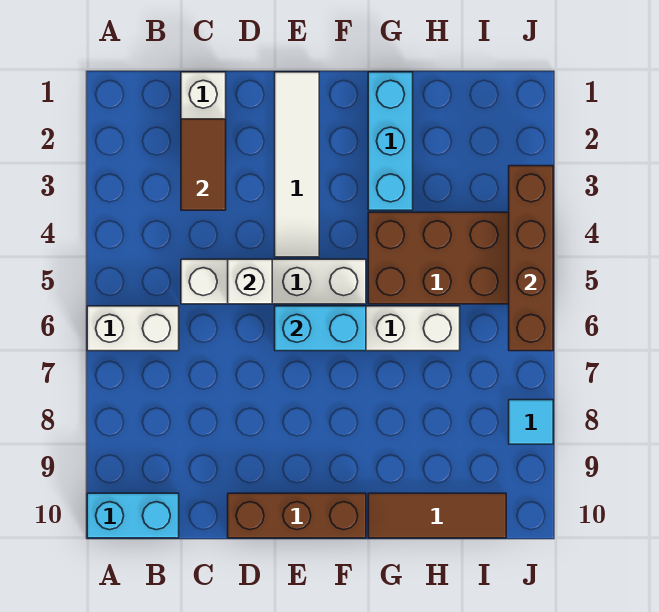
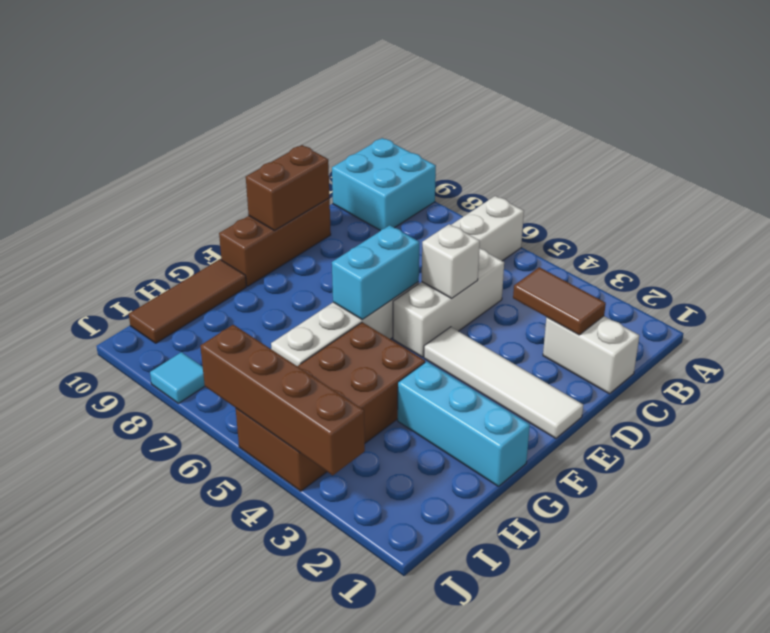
cyan 1x2 brick [87,493,179,538] -> cyan 2x2 brick [332,138,436,231]
white 1x4 brick [181,259,366,304] -> white 1x3 brick [393,248,504,357]
none -> brown 1x2 brick [246,145,329,230]

